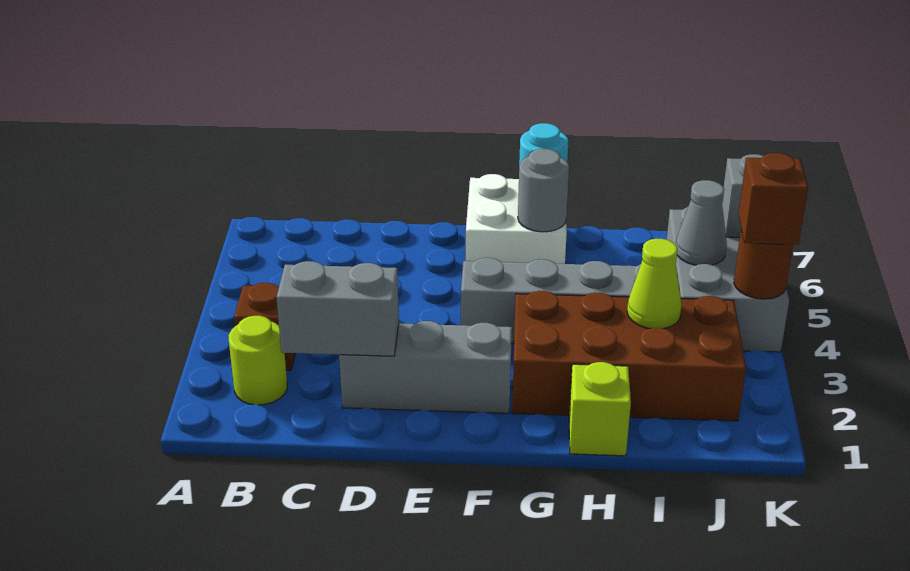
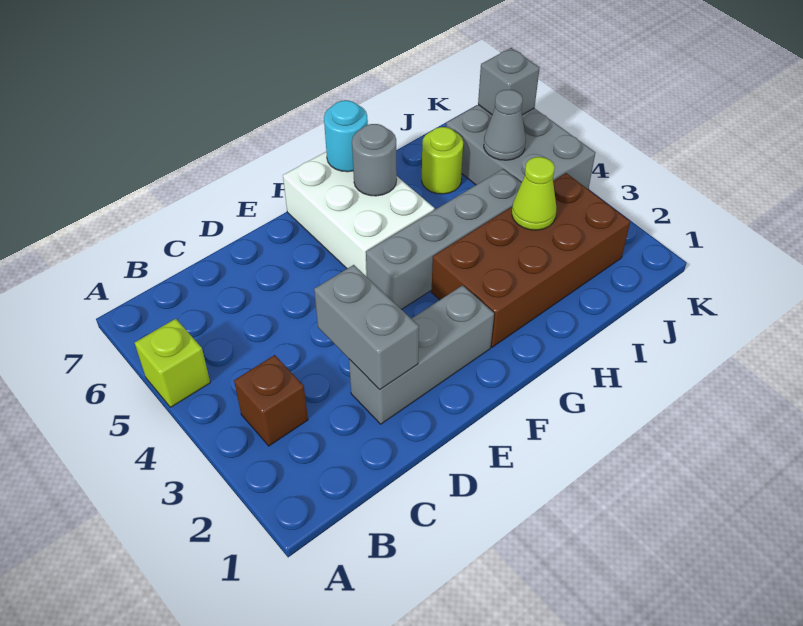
lime 1x1 round brick [229,316,287,405] -> lime 1x1 round brick moved to [422,127,463,194]
grey 1x2 brick [276,261,399,356] -> grey 1x2 brick turned to [314,265,419,390]
white 2x2 brick [466,174,567,264] -> white 2x3 brick [283,152,435,277]
lime 1x1 brick [569,362,631,456] -> lime 1x1 brick moved to [135,319,210,407]
brown 1x1 round brick [734,230,793,299] -> none
brown 1x1 brick [739,153,808,245] -> none

